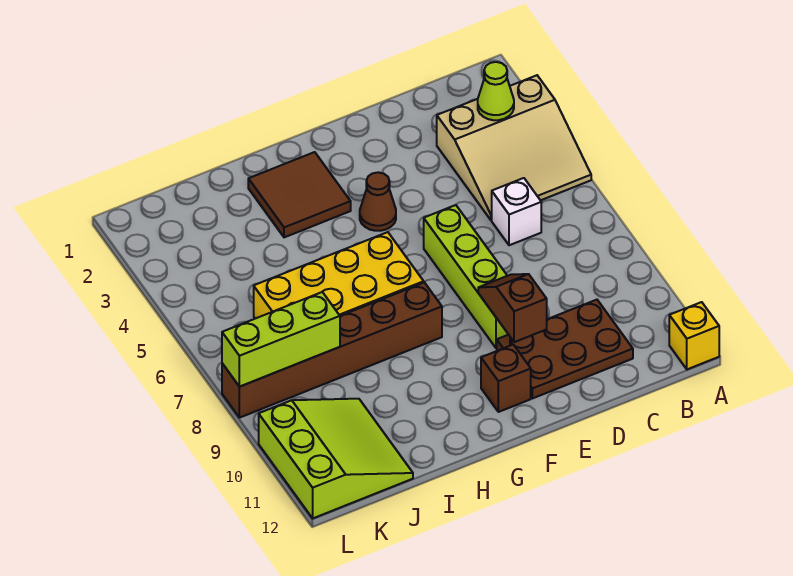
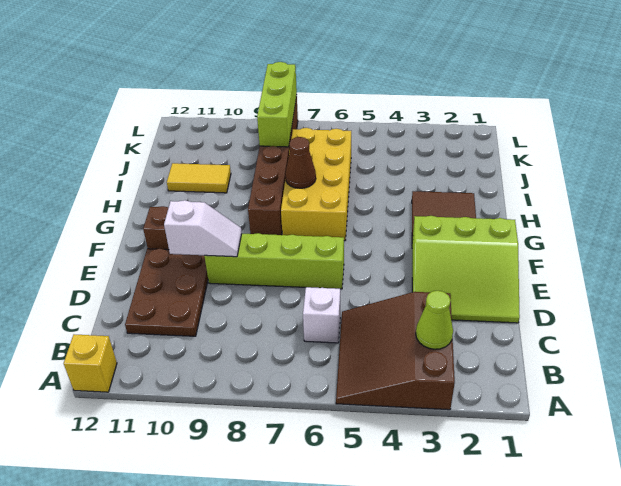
tan 3x3 slope [437,75,591,220] -> brown 3x3 slope [336,292,455,410]
brown 1x2 slope [478,274,547,342] -> white 1x2 slope [164,200,242,257]
brown 1x1 cone [360,172,396,231] -> brown 1x1 cone moved to [285,137,316,188]
none -> yellow 1x2 tile [167,163,231,193]
lime 3x3 slope [259,399,413,518] -> lime 3x3 slope moved to [412,216,520,323]

